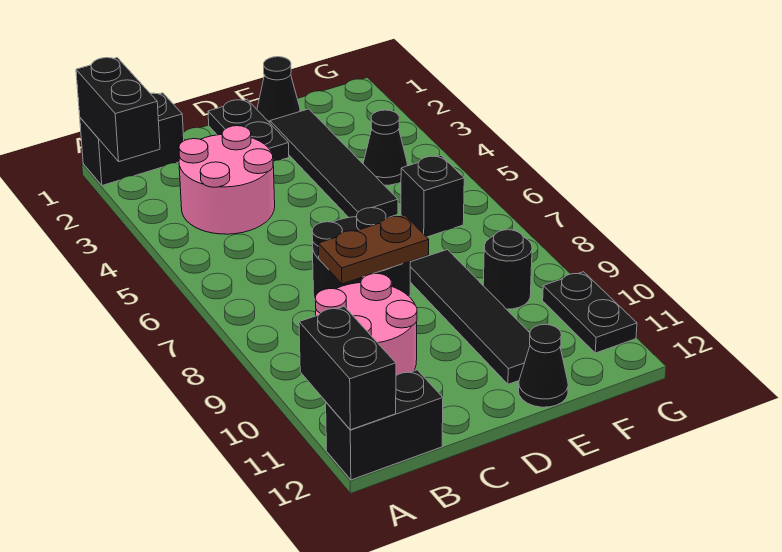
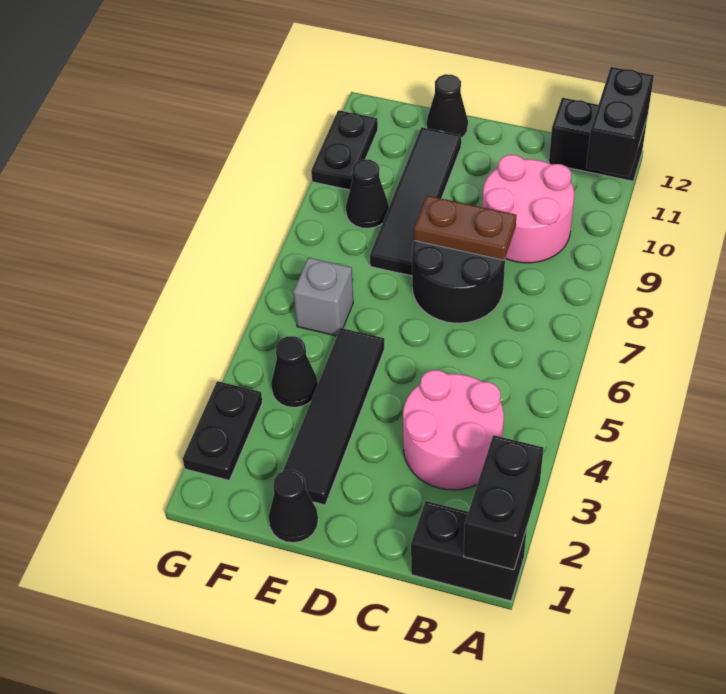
black 1x2 plate [208,100,289,161] -> black 1x2 plate moved to [183,381,262,480]
black 1x1 brick [401,155,464,237] -> grey 1x1 brick [293,258,353,336]
black 1x1 round brick [483,230,532,309] -> black 1x1 cone [346,159,389,228]

